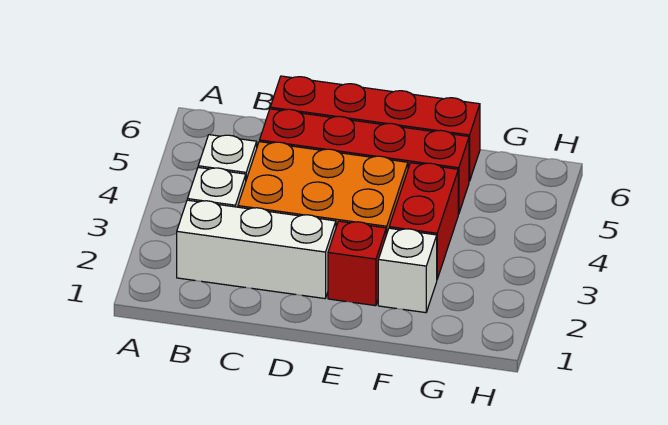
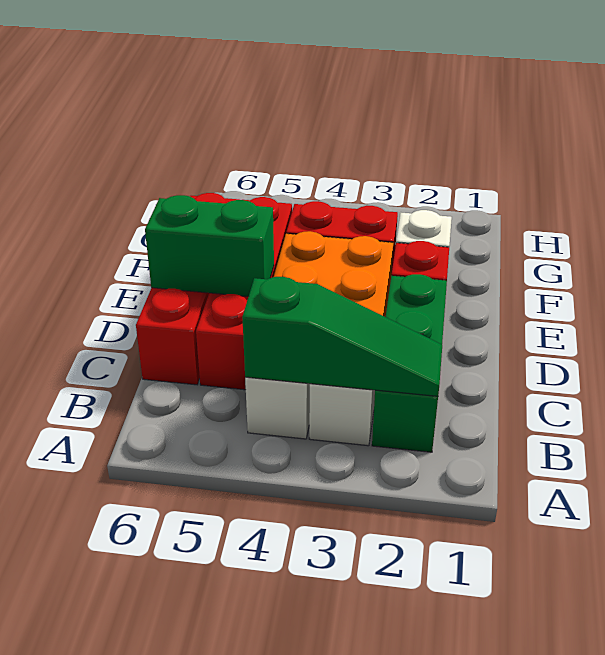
white 1x3 brick [177,200,336,299] -> green 1x3 brick [372,274,447,452]
none -> green 1x3 slope [242,277,442,396]
none -> green 1x2 brick [145,195,274,296]

